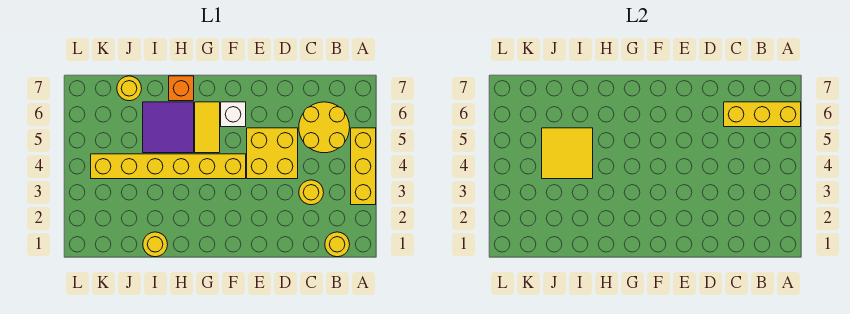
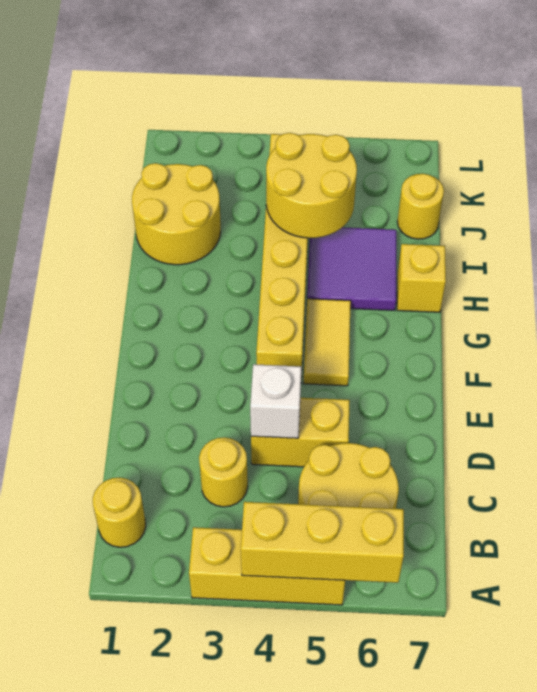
yellow 1x3 brick [724,102,801,127] -> yellow 1x3 brick turned to [241,502,404,583]
yellow 2x2 brick [247,128,298,179] -> yellow 1x2 brick [251,398,350,467]
white 1x1 brick [221,102,246,127] -> white 1x1 brick moved to [250,364,301,438]
yellow 1x2 tile [195,102,220,153] -> yellow 1x2 tile turned to [303,299,351,386]
orange 1x1 brick [169,76,194,101] -> yellow 1x1 brick [397,244,446,312]
yellow 1x1 round brick [143,232,168,257] -> yellow 2x2 round brick [132,163,221,265]
yellow 2x2 tile [542,128,593,179] -> yellow 2x2 round brick [266,133,357,238]

